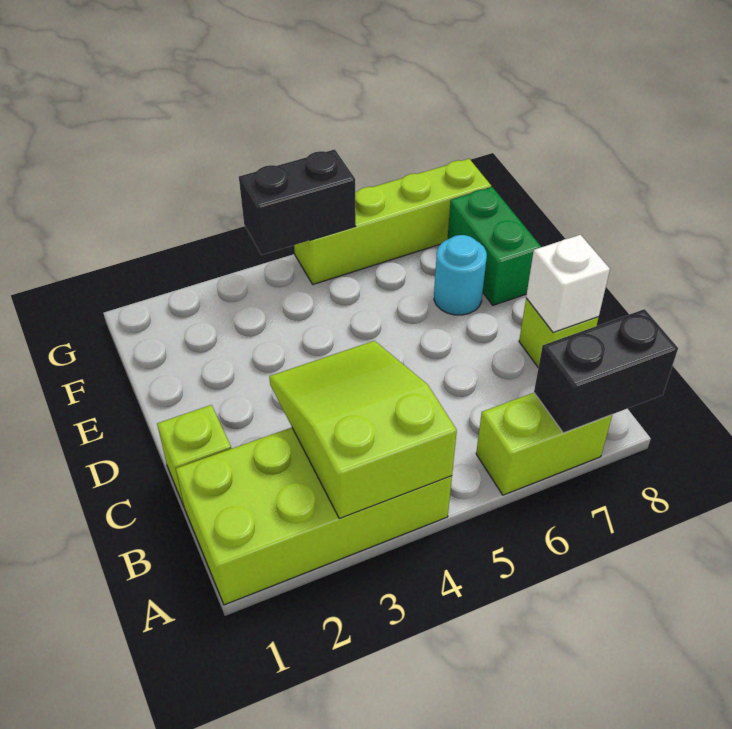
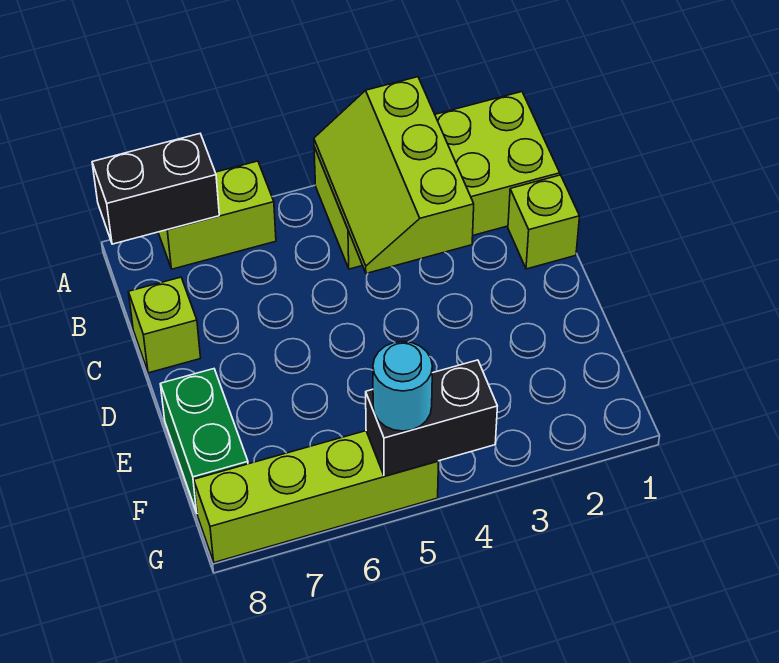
lime 2x3 slope [269,341,457,518] -> lime 2x3 slope turned to [314,77,474,273]
white 1x1 brick [526,235,610,332] -> none
cyan 1x1 round brick [434,235,487,315] -> cyan 1x1 round brick moved to [373,342,433,431]

